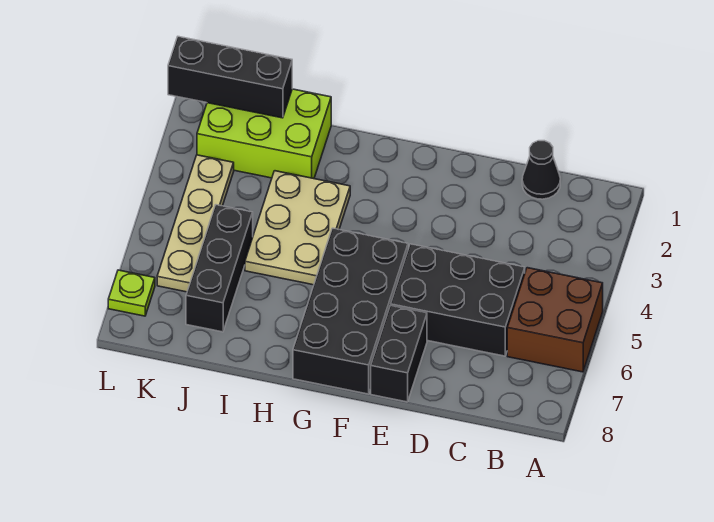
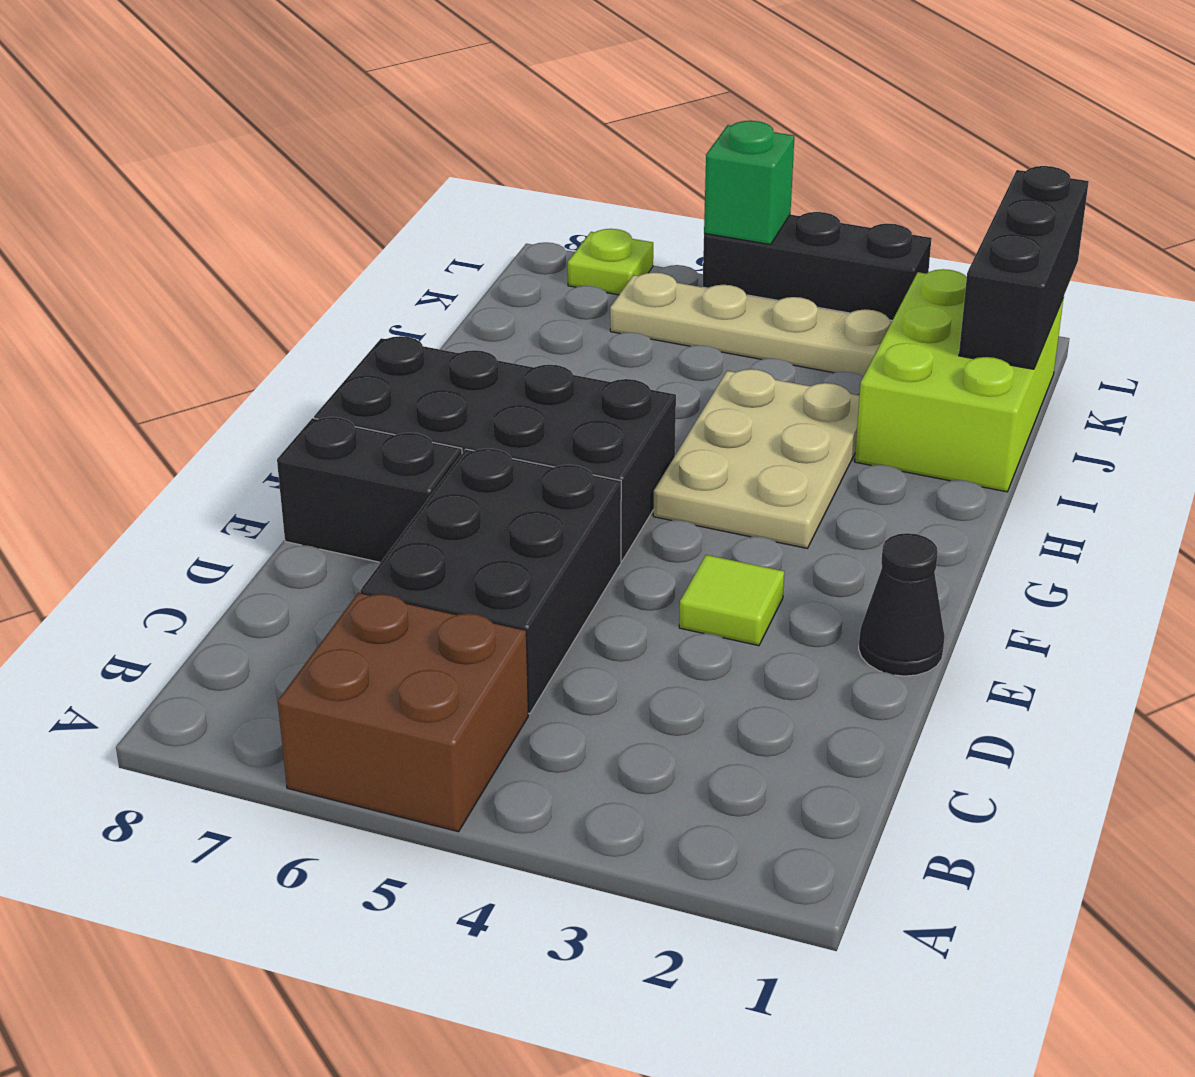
black 1x1 cone [522,141,560,199] -> black 1x1 cone moved to [859,533,945,676]
none -> lime 1x1 tile [679,555,784,646]
tan 2x3 plate [245,171,350,285] -> tan 2x3 plate turned to [653,369,860,548]
black 1x3 brick [186,205,253,332] -> black 1x3 brick moved to [703,212,932,321]
none -> green 1x1 brick [704,121,794,245]

